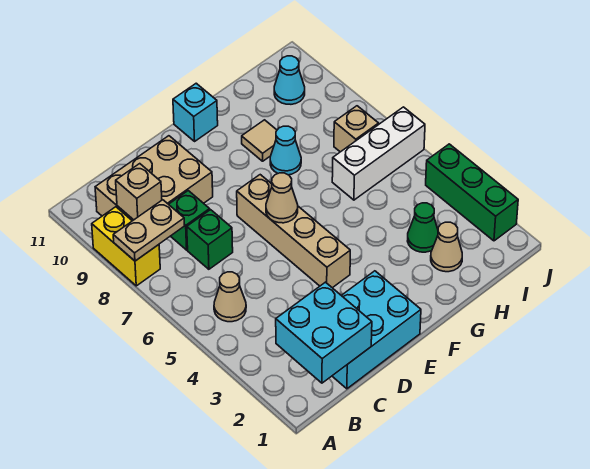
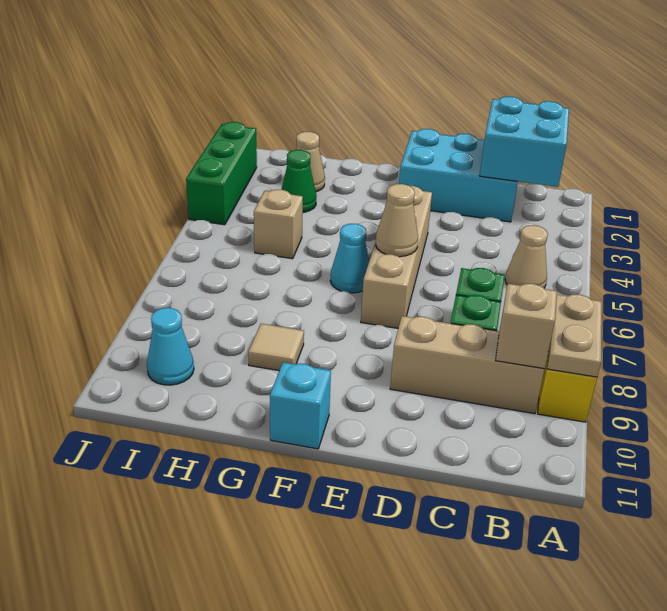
tan 1x2 plate [113,200,184,261] -> tan 1x2 plate turned to [547,294,602,377]
tan 2x3 brick [95,136,213,221] -> tan 1x3 brick [390,316,545,414]
cyan 1x1 cone [270,126,301,175] -> cyan 1x1 cone moved to [330,224,369,293]
white 1x3 brick [332,107,425,200] -> none
tan 1x1 brick [334,106,379,152] -> tan 1x1 brick moved to [254,190,303,259]

